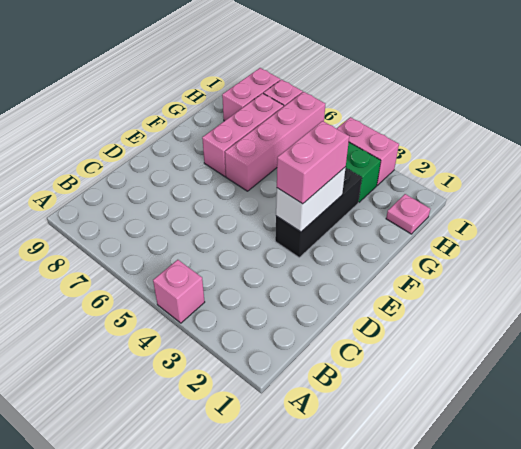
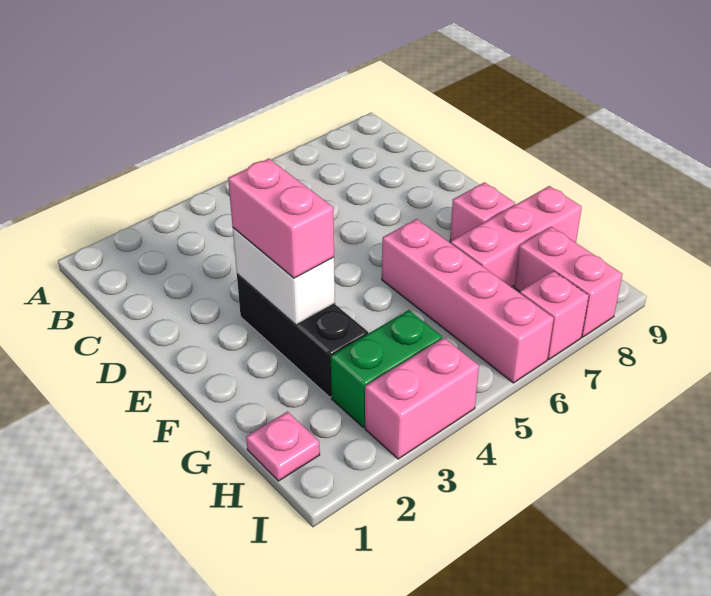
pink 1x1 brick [153,260,205,323] -> pink 1x1 brick moved to [450,182,515,242]
pink 1x3 brick [202,93,284,177] -> pink 1x3 brick turned to [451,186,582,287]

